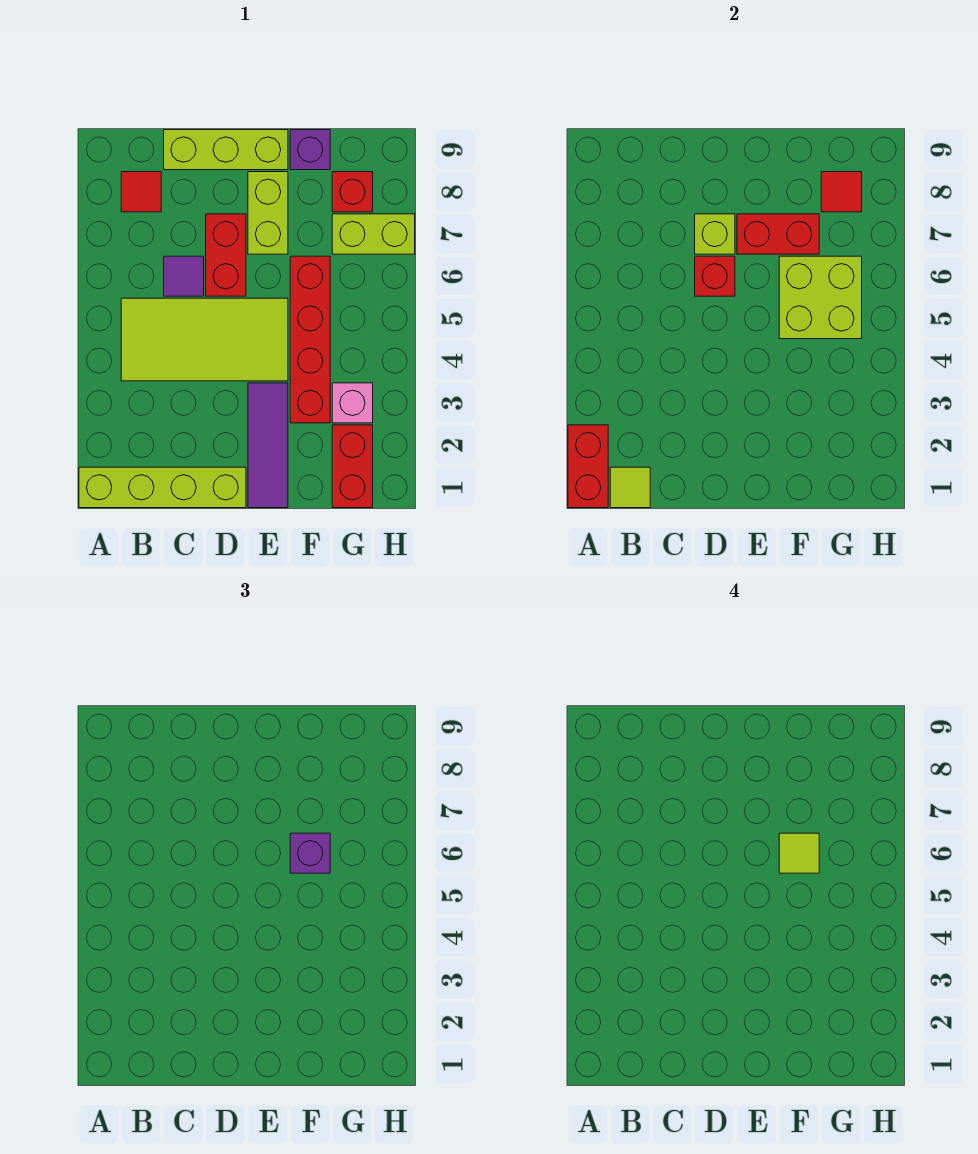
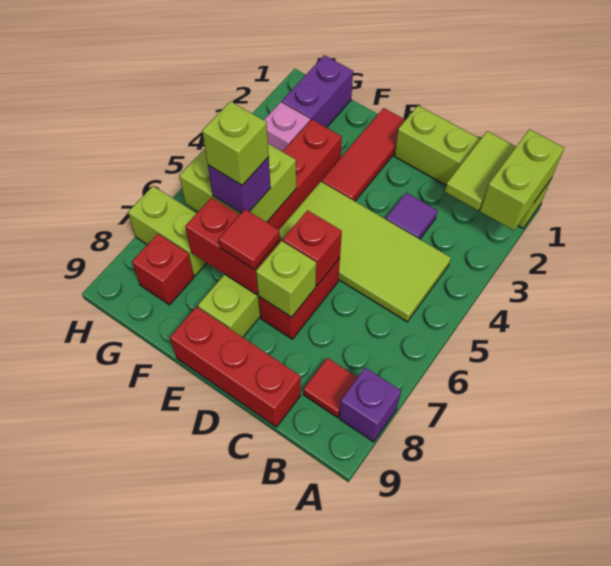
red 1x2 brick [568,425,608,508] -> lime 1x2 brick [480,129,564,231]
lime 1x1 tile [610,467,650,508] -> lime 1x2 tile [445,131,516,210]
purple 1x1 tile [164,256,204,296] -> purple 1x1 tile moved to [386,193,438,239]
lime 1x3 brick [164,130,288,170] -> red 1x3 brick [170,307,301,427]
purple 1x3 tile [248,383,288,508] -> red 1x3 tile [322,108,405,201]
lime 1x1 tile [779,833,819,873] -> lime 1x1 brick [202,101,269,185]
purple 1x1 brick [290,130,330,170] -> purple 1x1 brick moved to [339,368,401,442]
red 1x2 brick [332,425,373,508] -> purple 1x2 brick [282,55,353,128]
red 1x1 tile [821,172,862,212] -> red 1x1 tile moved to [219,209,280,269]

